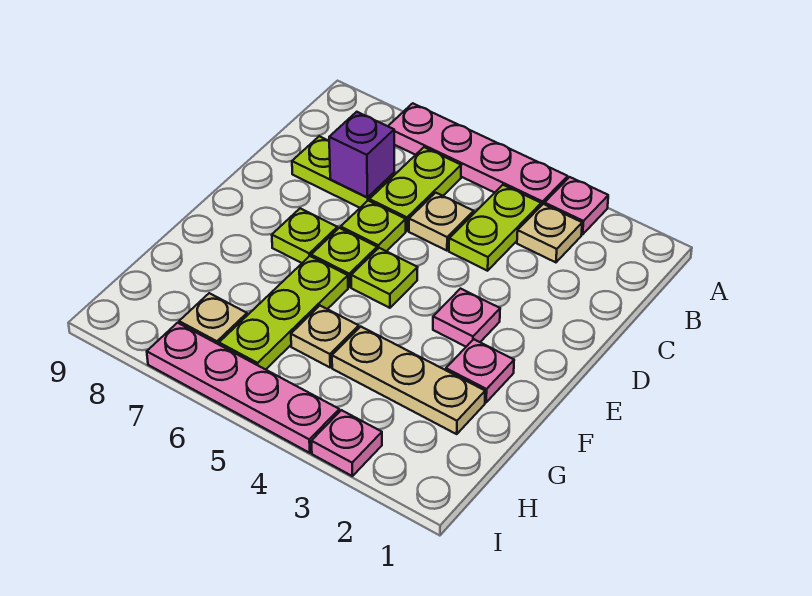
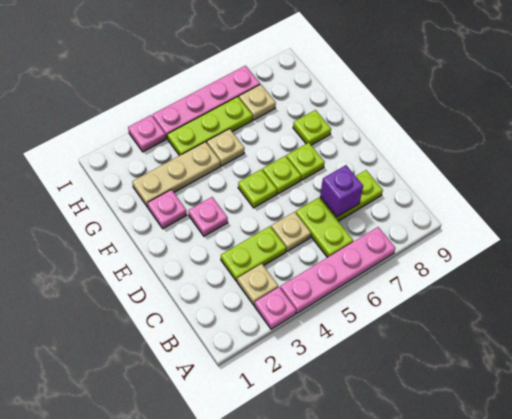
lime 1x2 plate [449,185,541,271] -> lime 1x2 plate turned to [221,226,286,281]
lime 1x1 plate [341,201,406,251] -> lime 1x1 plate moved to [293,110,331,145]
lime 1x3 plate [219,256,348,370] -> lime 1x3 plate turned to [167,97,252,156]

